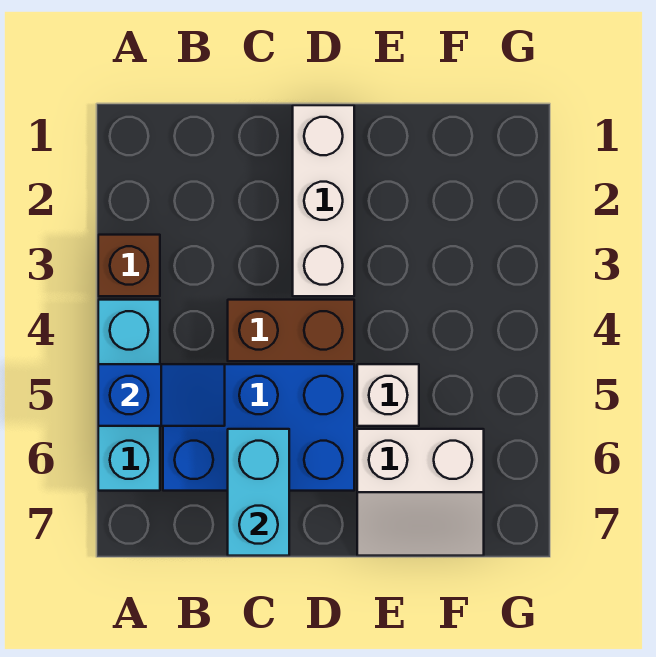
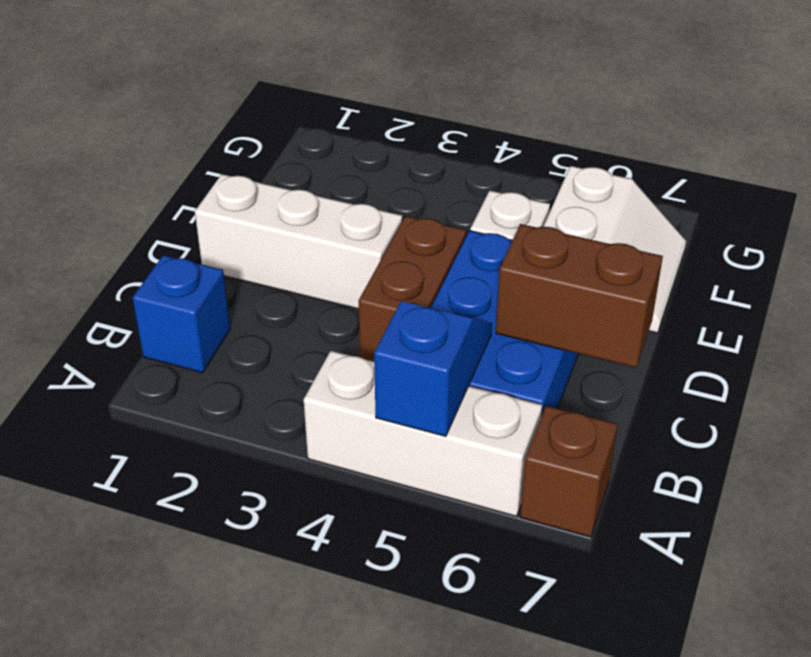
brown 1x1 brick [98,235,160,296] -> brown 1x1 brick moved to [520,406,618,537]
cyan 1x3 brick [98,300,160,491] -> white 1x3 brick [304,351,542,516]
none -> blue 1x1 brick [133,255,230,373]
cyan 1x2 brick [228,429,289,556] -> brown 1x2 brick [496,224,663,368]

